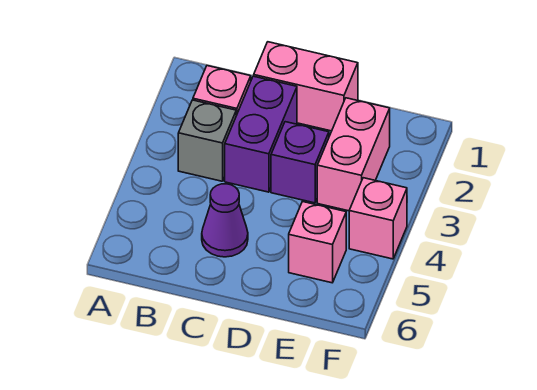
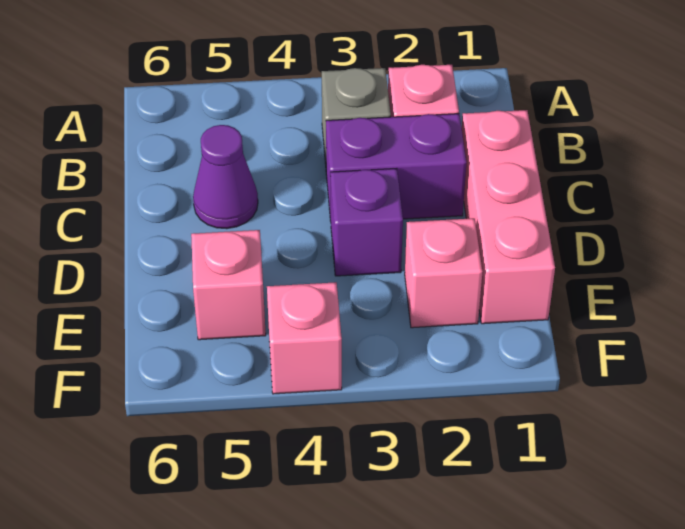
pink 1x2 brick [254,42,358,131] -> pink 1x3 brick [462,110,555,324]
pink 1x2 brick [317,98,390,211] -> pink 1x1 brick [405,218,483,328]

